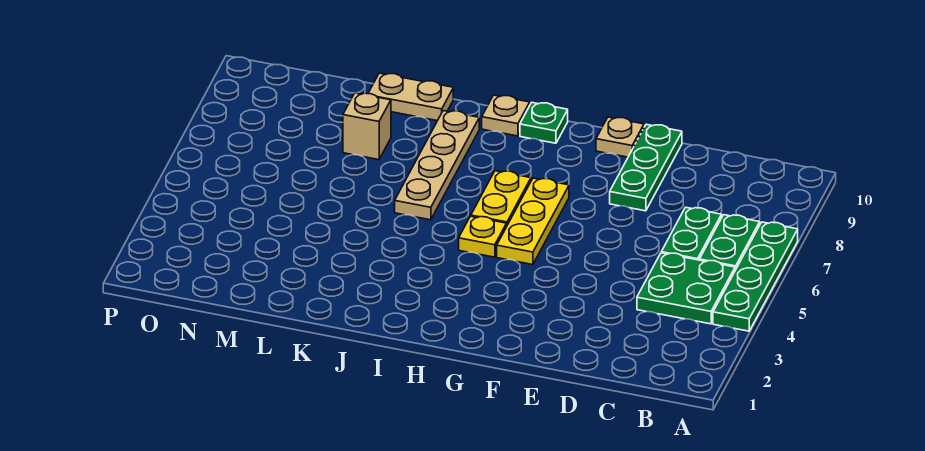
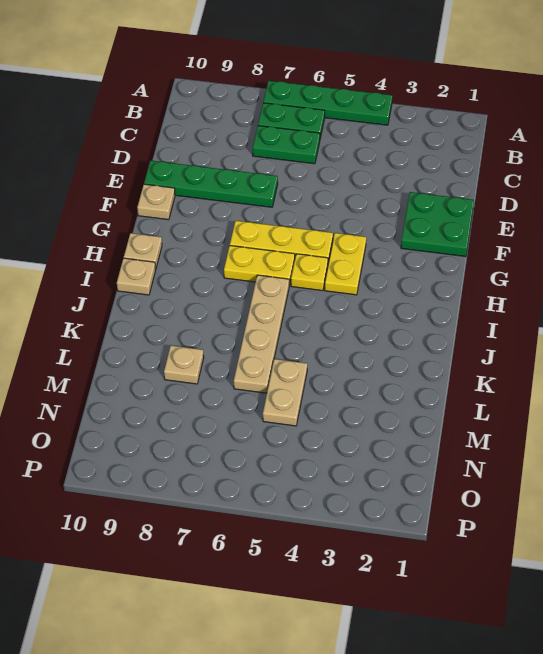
green 2x2 plate [637,253,735,324] -> green 2x2 plate moved to [401,192,474,257]
green 1x3 plate [610,124,682,211] -> green 1x4 plate [144,160,278,207]
none -> yellow 1x2 plate [325,233,366,295]
green 1x1 plate [520,103,568,143] -> tan 1x1 plate [124,233,162,269]
tan 1x4 plate [395,111,479,220] -> tan 1x4 plate turned to [234,275,289,393]
tan 1x2 plate [368,73,453,121] -> tan 1x2 plate moved to [263,359,307,426]
tan 1x1 brick [343,93,391,160] -> tan 1x1 plate [164,346,204,384]

